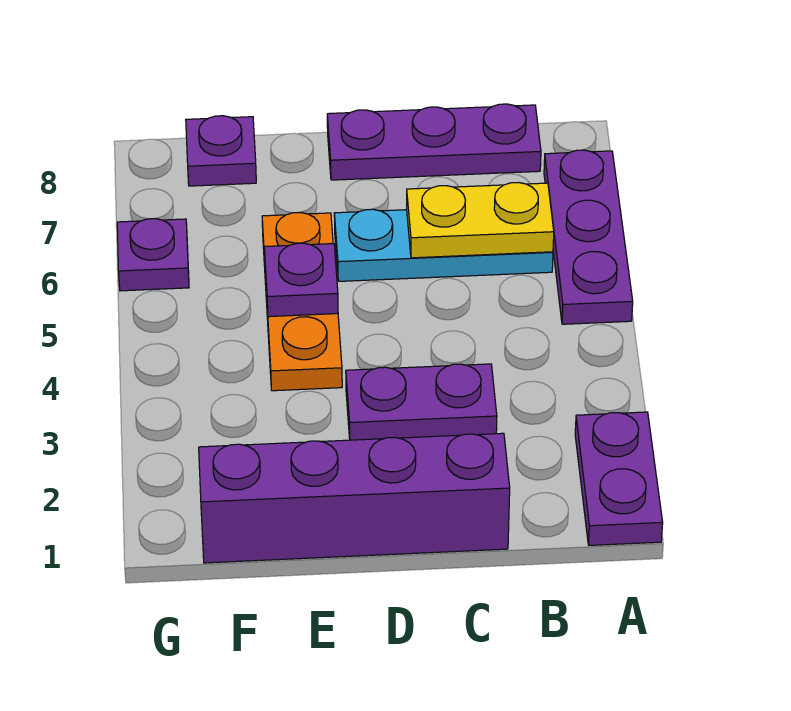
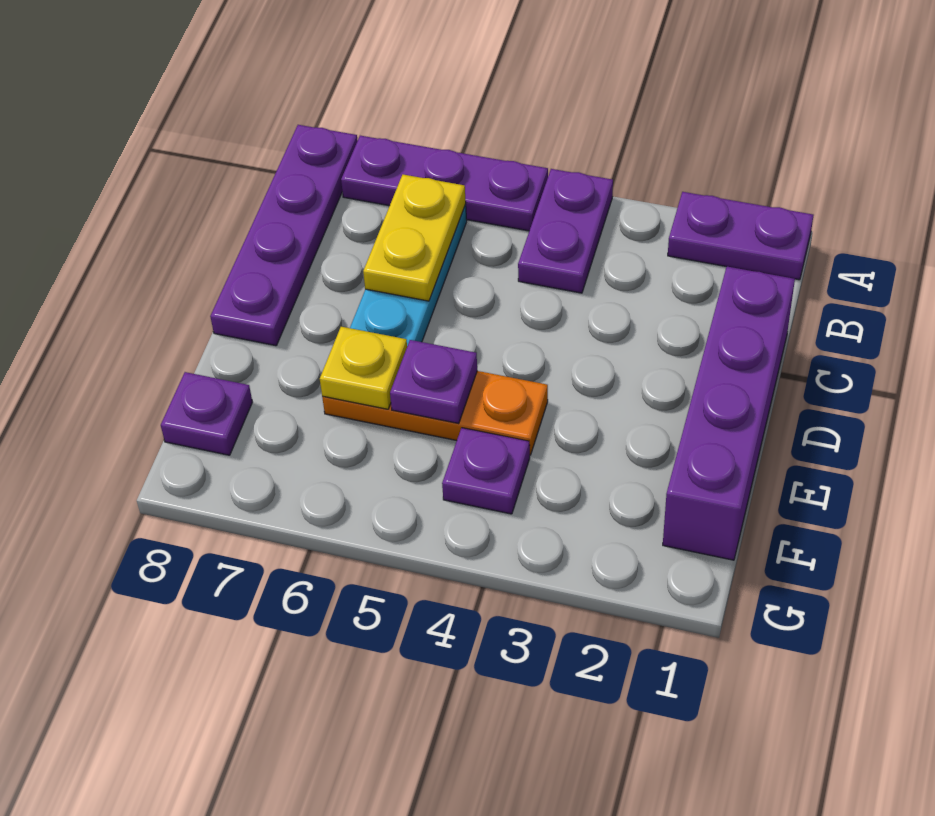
purple 1x3 plate [327,104,541,180] -> purple 1x4 plate [210,125,358,346]
purple 1x2 plate [346,364,497,440] -> purple 1x2 plate moved to [518,169,613,293]
none -> yellow 1x1 plate [320,327,407,409]
purple 1x1 plate [117,219,189,291] -> purple 1x1 plate moved to [442,428,530,514]

